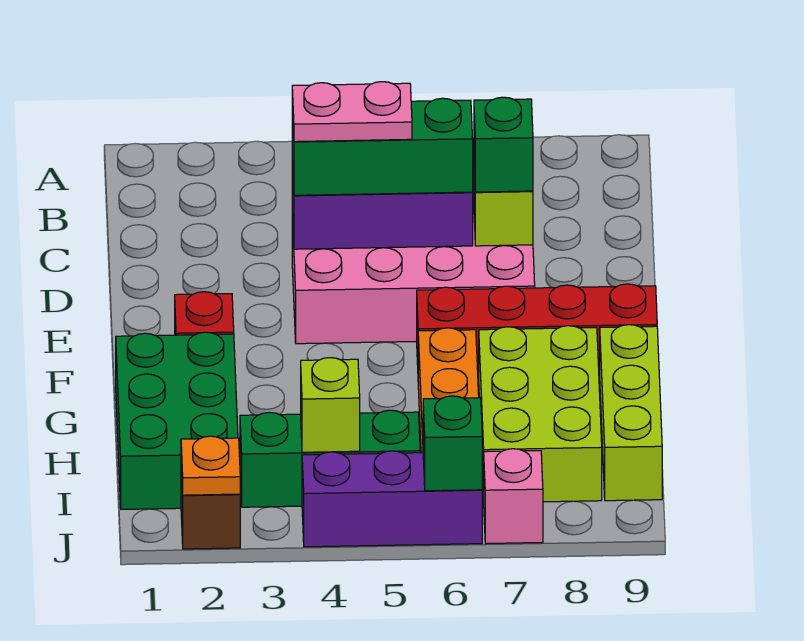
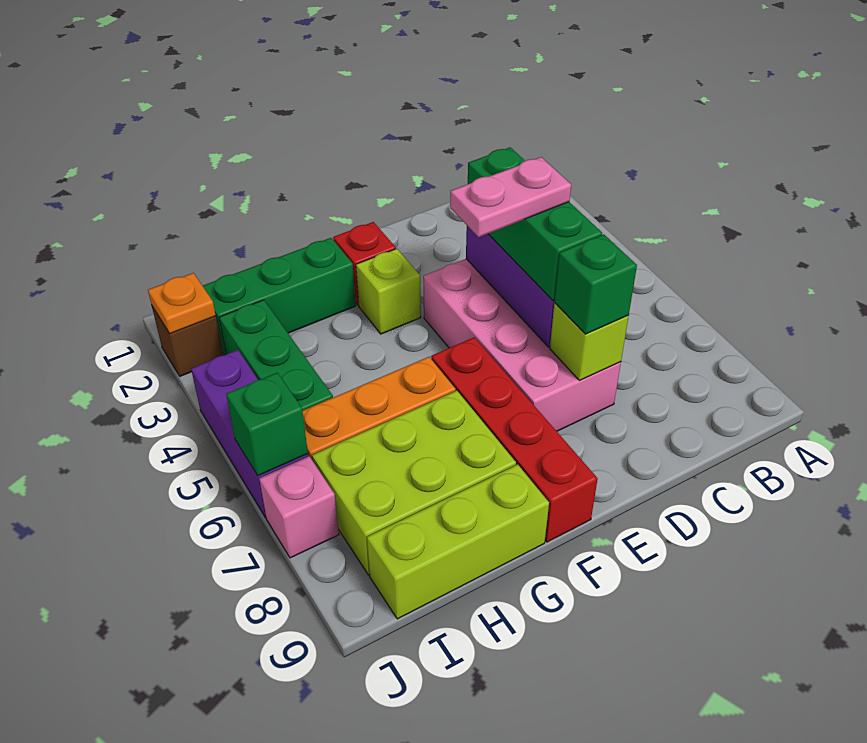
pink 1x2 plate [292,82,412,142] -> pink 1x2 plate turned to [450,157,571,237]
green 2x3 brick [116,332,238,509] -> green 1x3 brick [203,238,356,355]
lime 1x1 brick [301,358,360,452] -> lime 1x1 brick moved to [356,249,421,334]

